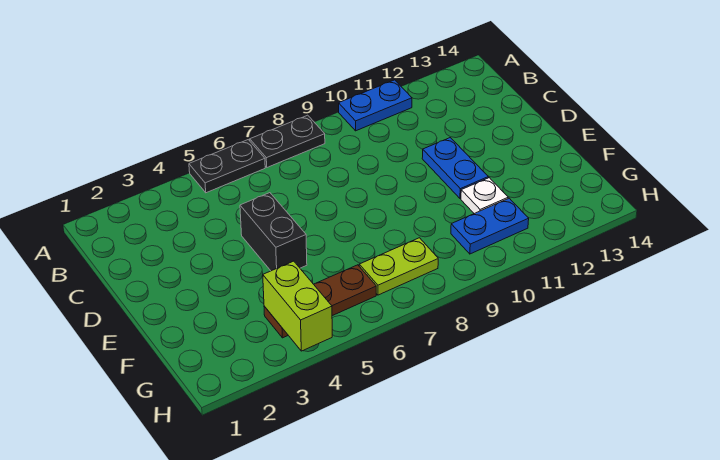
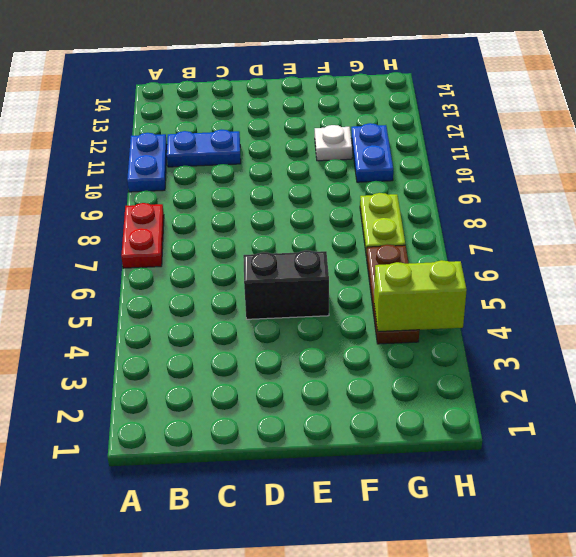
black 1x2 plate [189,140,265,193] -> none
black 1x2 plate [250,115,325,167] -> red 1x2 plate [121,203,164,268]
blue 1x2 plate [422,138,488,198] -> blue 1x2 plate moved to [167,130,241,167]

